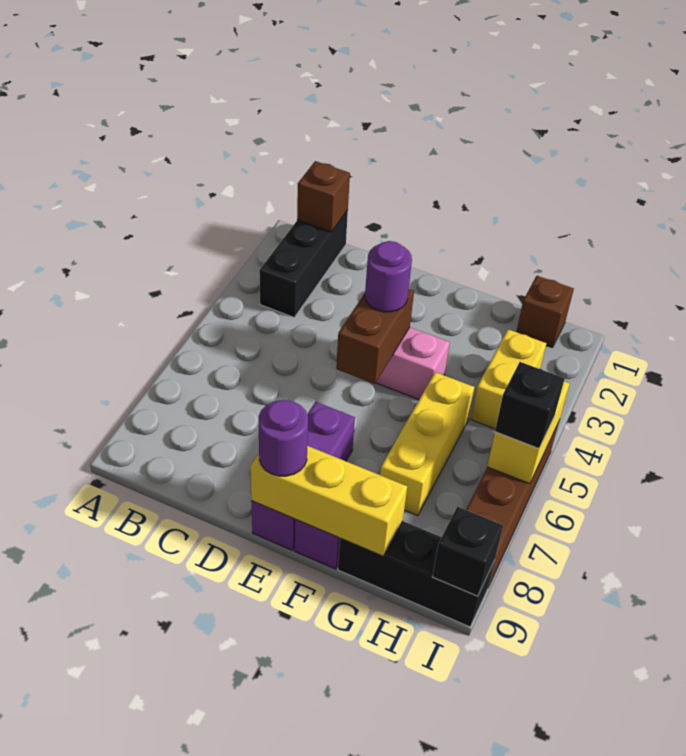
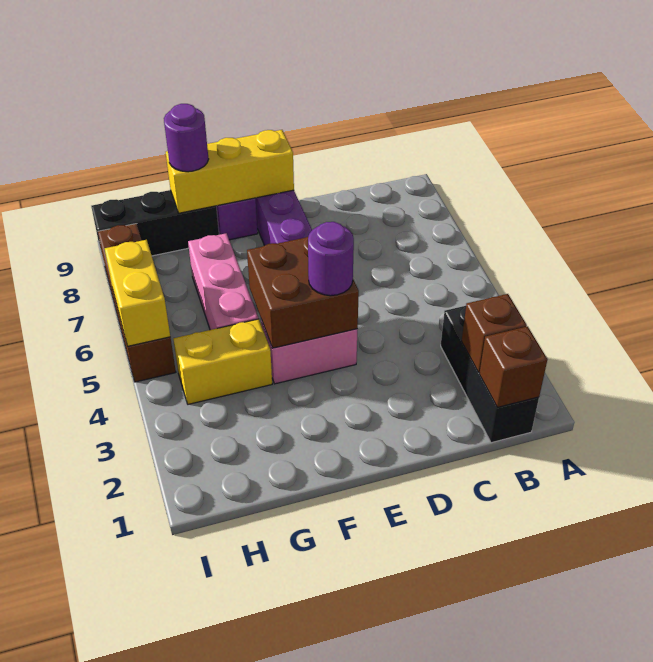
brown 1x2 brick [336,289,414,384] -> brown 2x2 brick [247,237,359,348]
purple 1x1 round brick [259,400,308,476] -> purple 1x1 round brick moved to [164,104,209,172]
yellow 1x3 brick [380,372,474,516] -> pink 1x3 brick [188,233,259,330]
brown 1x1 brick [516,276,574,348] -> brown 1x1 brick moved to [462,294,527,373]
yellow 1x2 brick [471,329,546,429] -> yellow 1x2 brick turned to [173,319,272,404]
black 1x1 brick [495,362,565,448] -> none
black 1x1 brick [432,507,503,596] -> none

